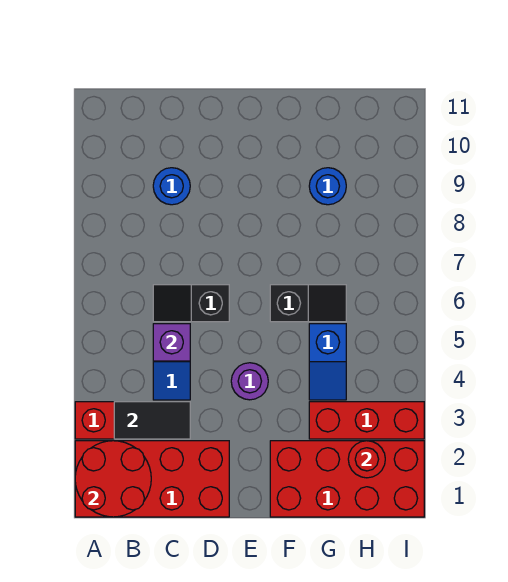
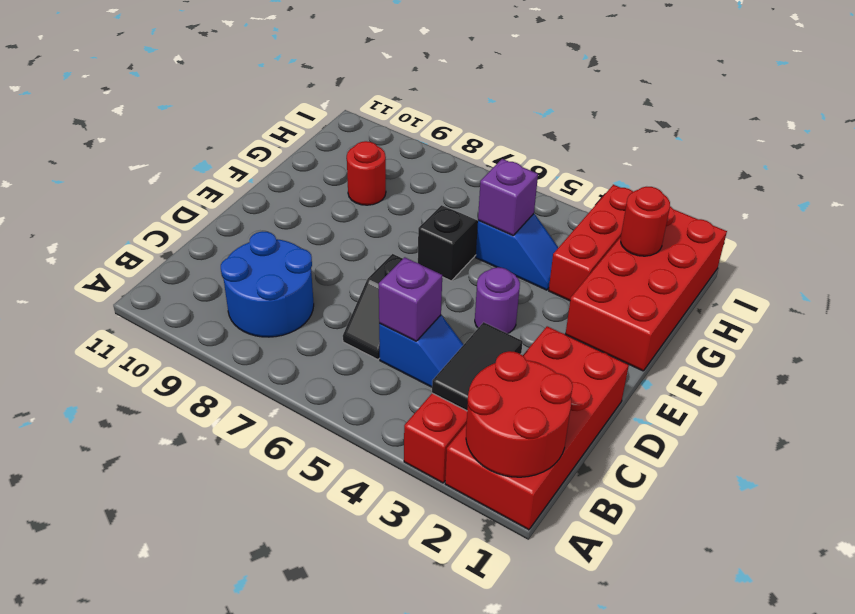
blue 1x1 round brick [153,168,190,205] -> blue 2x2 round brick [221,232,314,337]
none -> purple 1x1 brick [478,159,538,235]
blue 1x1 round brick [309,168,346,205] -> red 1x1 round brick [347,141,386,205]

